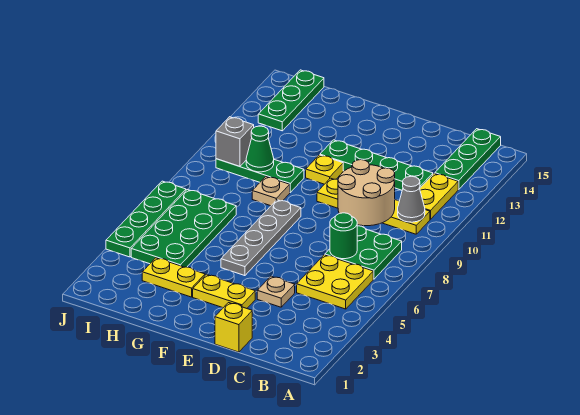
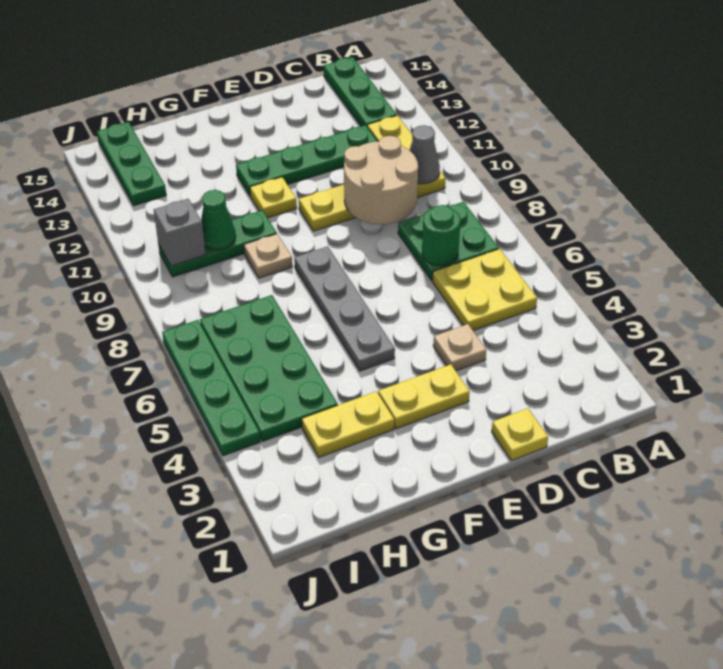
yellow 1x1 brick [215,303,252,352] -> yellow 1x1 plate [492,408,548,461]

